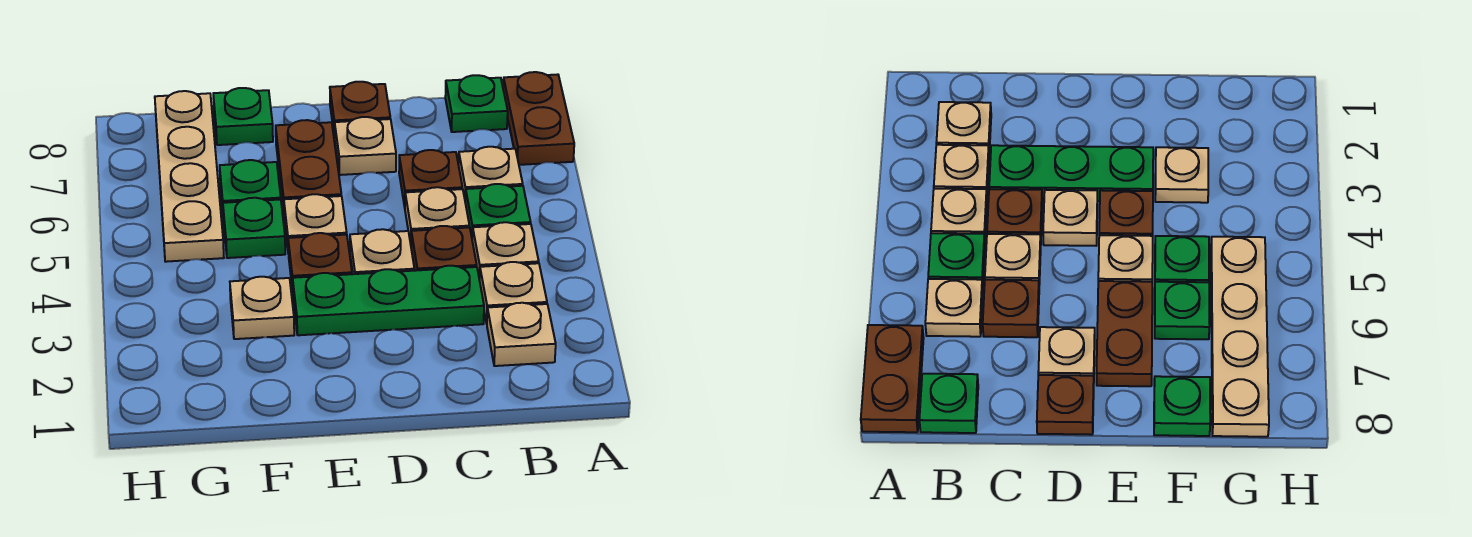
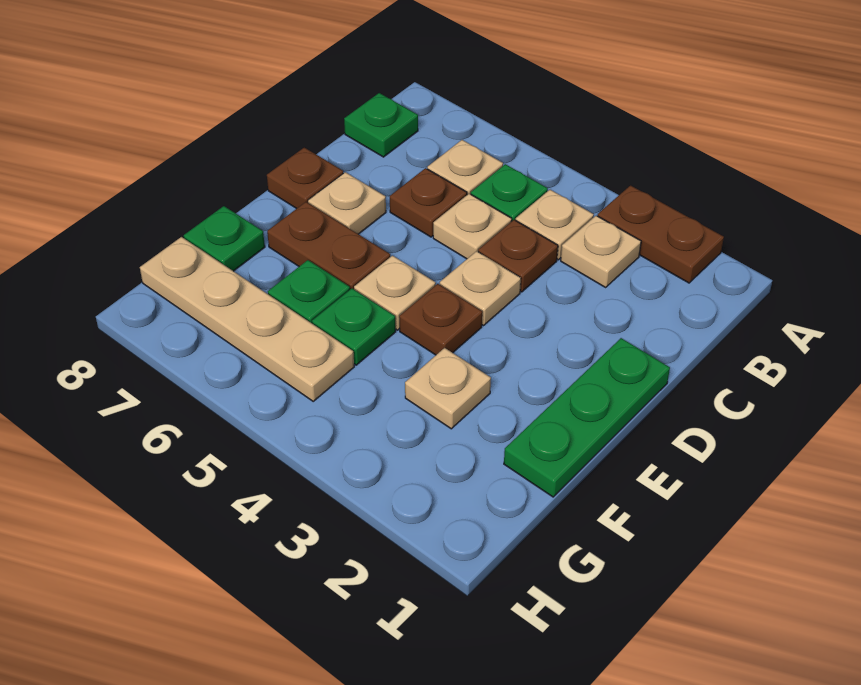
brown 1x2 plate [503,72,574,165] -> brown 1x2 plate moved to [598,185,724,283]
tan 1x1 plate [487,303,556,366] -> none
green 1x3 plate [293,266,484,335] -> green 1x3 plate moved to [504,338,670,497]

